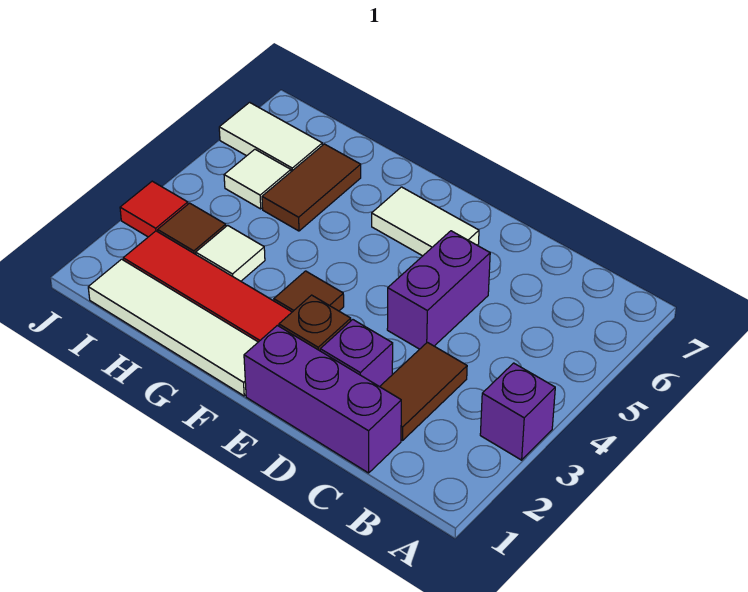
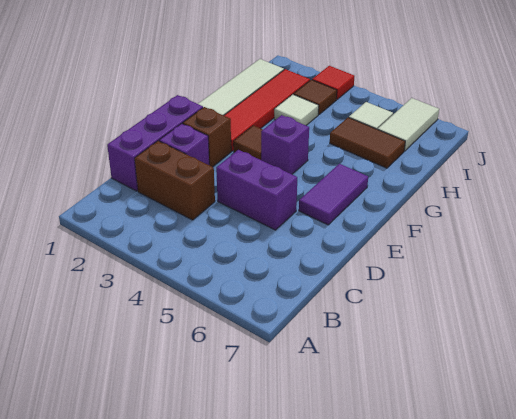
purple 1x1 brick [480,363,555,460] -> purple 1x1 brick moved to [261,115,309,174]
brown 1x2 tile [380,342,467,440] -> brown 1x2 brick [135,141,215,220]
white 1x2 tile [372,187,479,256] -> purple 1x2 tile [299,164,368,225]

